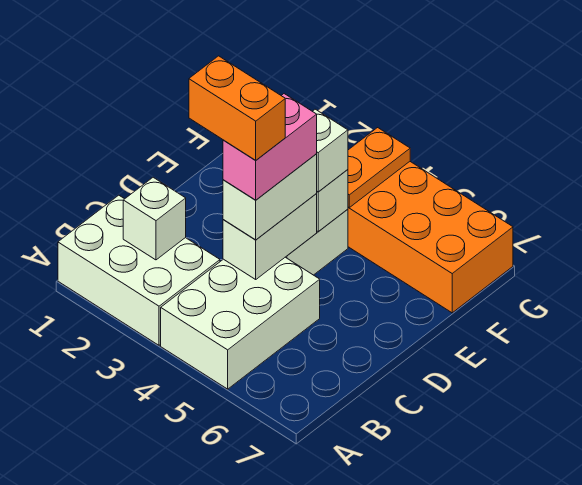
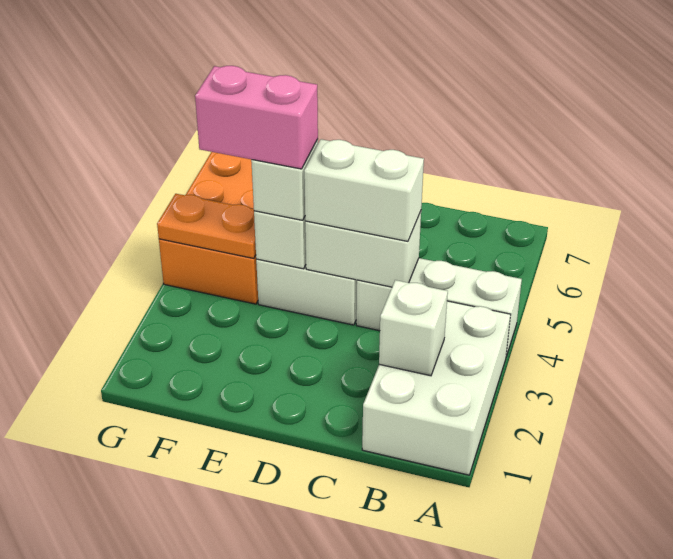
white 2x3 brick [161,257,320,389] -> white 1x3 brick [356,258,522,356]
orange 1x2 brick [189,56,285,160] -> none
pink 1x2 brick [223,94,317,200] -> pink 1x2 brick moved to [195,66,318,169]

